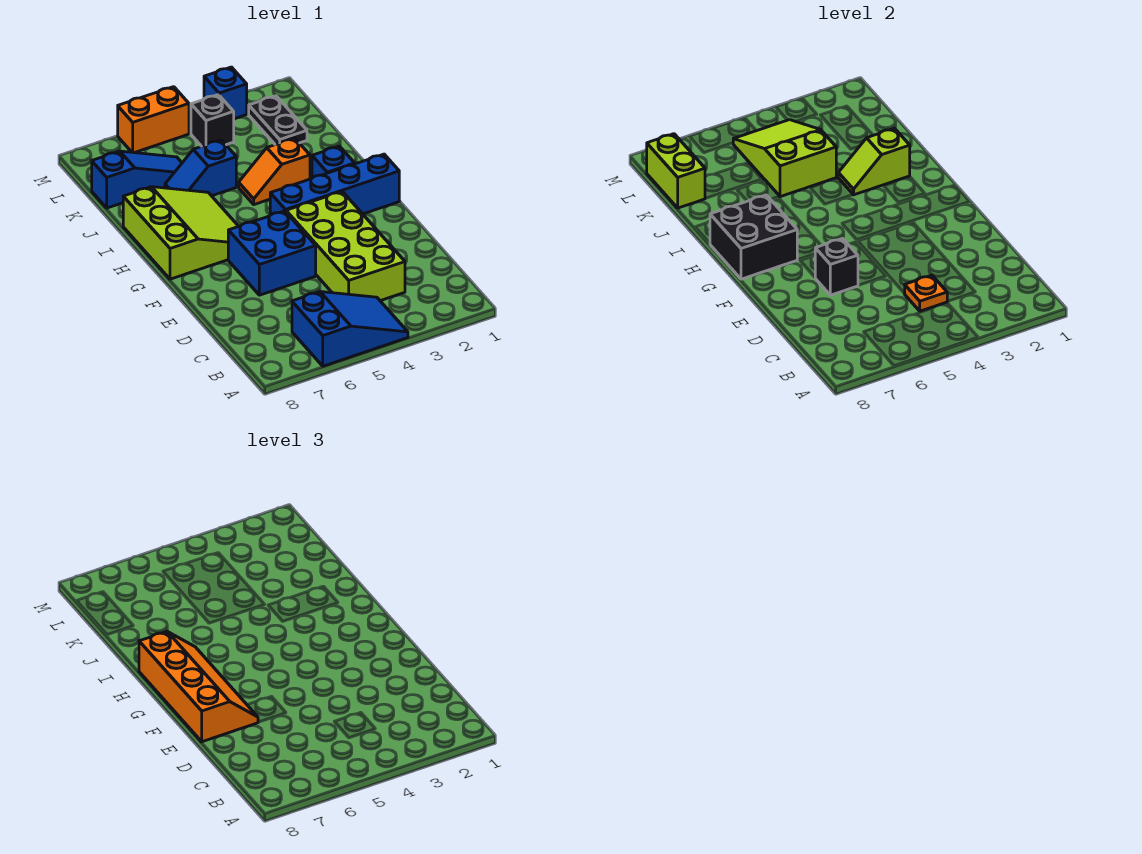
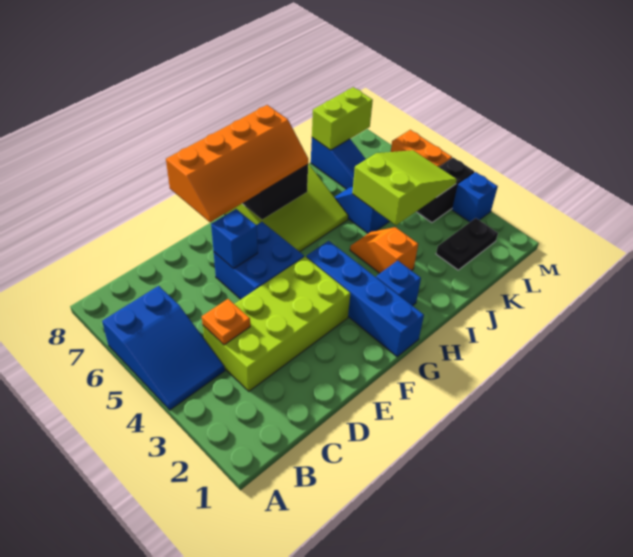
black 1x1 brick [815,239,858,295] -> blue 1x1 brick [211,209,258,269]
lime 1x2 slope [838,128,910,195] -> none
black 1x1 brick [191,95,234,146] -> black 1x2 brick [416,158,474,223]

